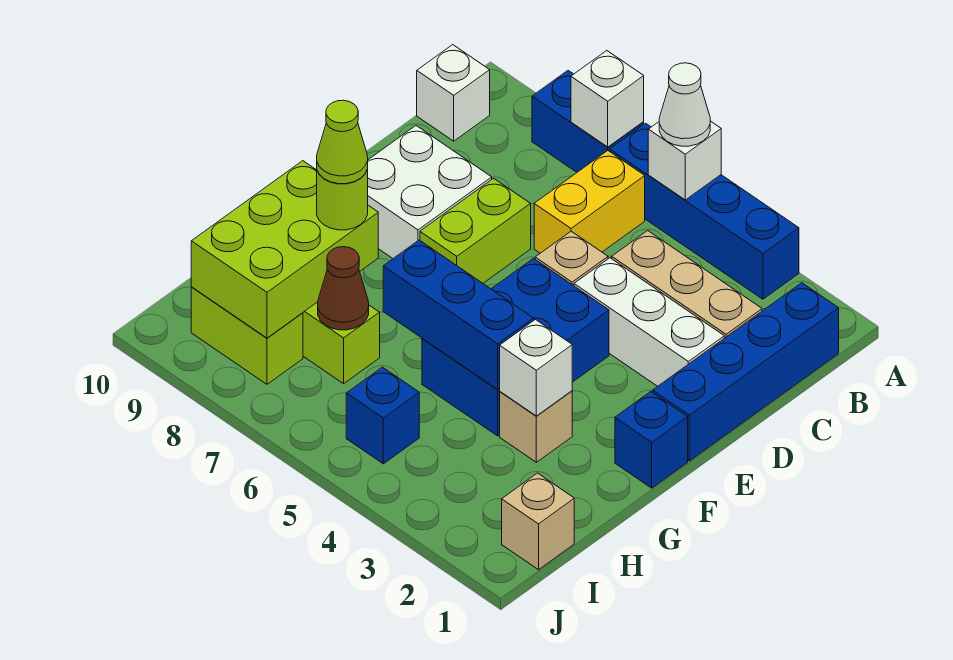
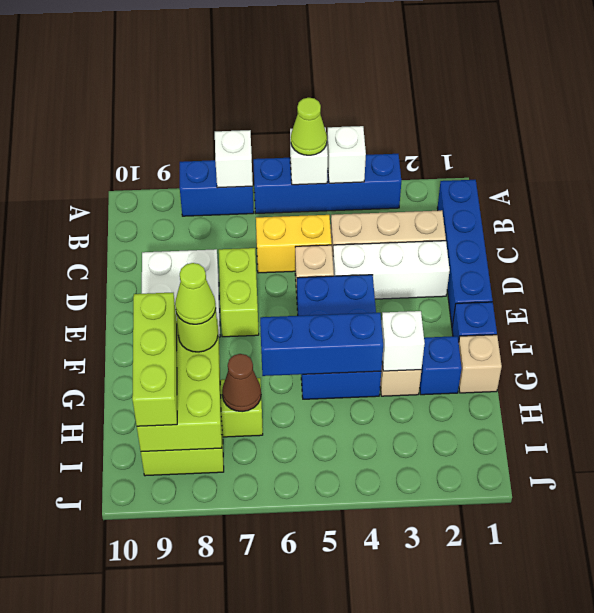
white 1x1 cone [659,63,710,146] -> lime 1x1 cone [291,98,327,155]
yellow 1x2 brick [534,151,645,253] -> yellow 1x2 brick turned to [256,215,332,273]
white 1x1 brick [417,45,490,141] -> white 1x1 brick moved to [327,126,366,183]
none -> lime 1x3 brick [132,293,177,426]
tan 1x1 brick [502,473,574,570] -> tan 1x1 brick moved to [459,335,502,393]
blue 1x1 brick [346,367,419,464] -> blue 1x1 brick moved to [420,336,462,395]

